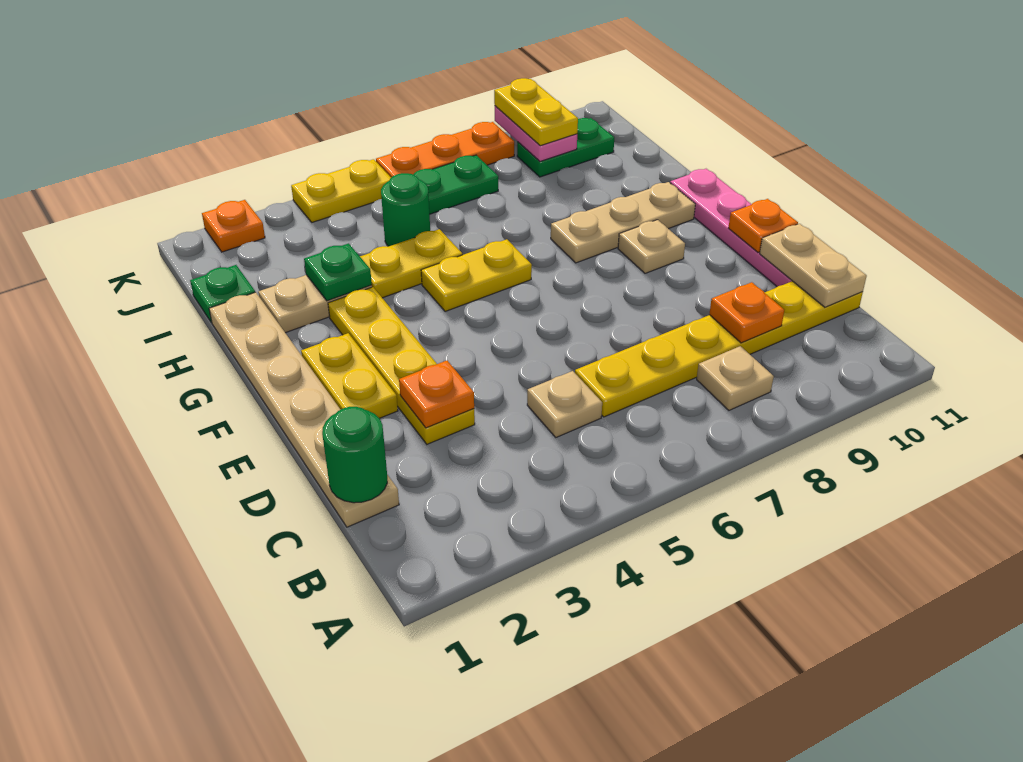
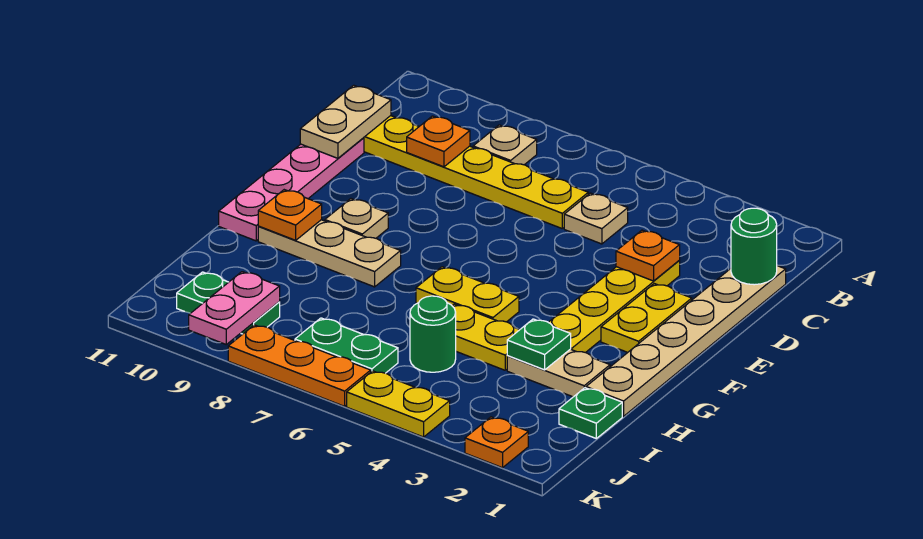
orange 1x1 plate [729,199,798,252] -> orange 1x1 plate moved to [258,190,322,240]
yellow 1x2 plate [494,78,578,146] -> none

